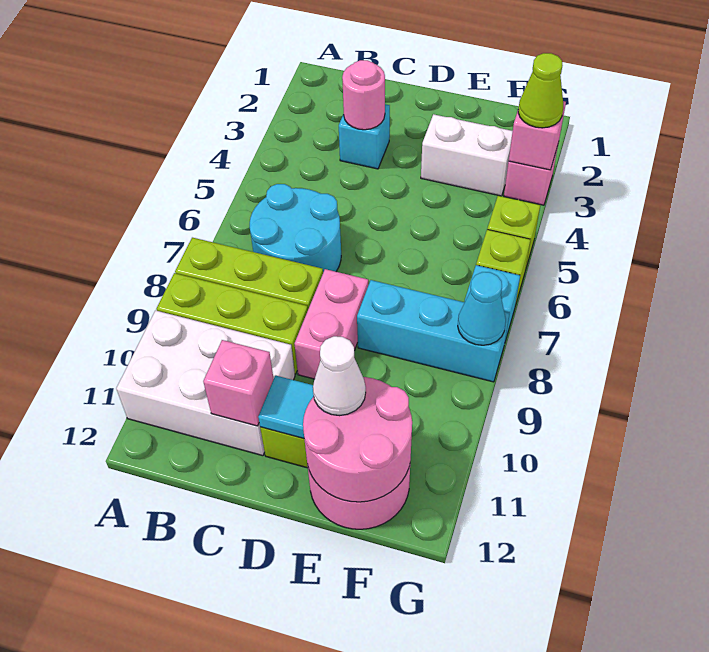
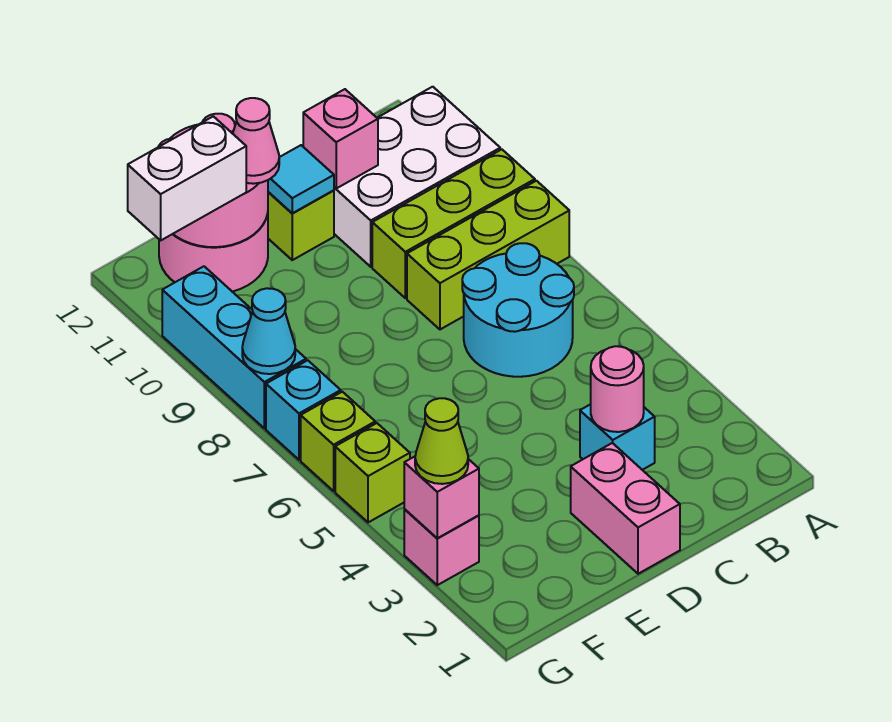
pink 1x2 brick [294,269,368,379] -> pink 1x2 brick moved to [571,443,680,574]
white 1x2 brick [421,114,513,196] -> white 1x2 brick moved to [128,116,246,240]
cyan 1x3 brick [357,280,510,382] -> cyan 1x3 brick turned to [162,266,306,428]
white 1x1 cone [313,336,366,416] -> pink 1x1 cone [233,98,279,184]

